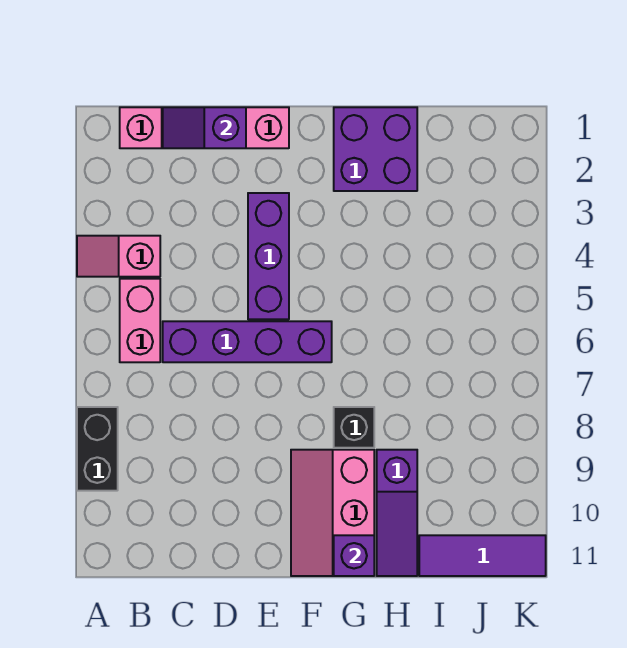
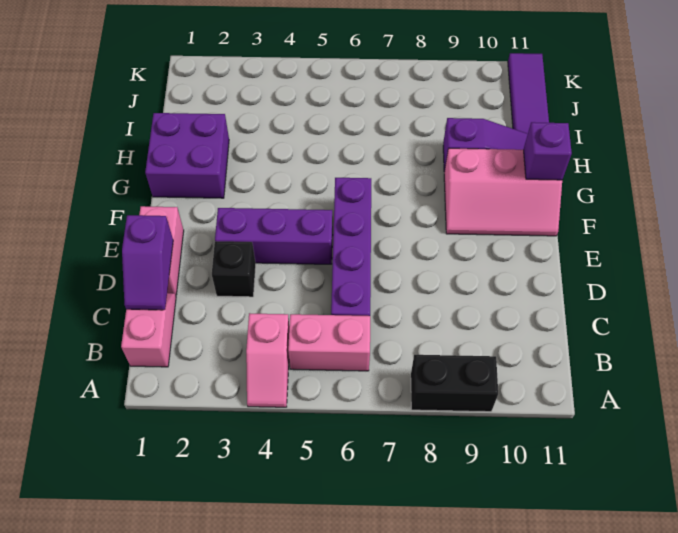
black 1x1 brick [334,407,374,448] -> black 1x1 brick moved to [212,241,256,297]

